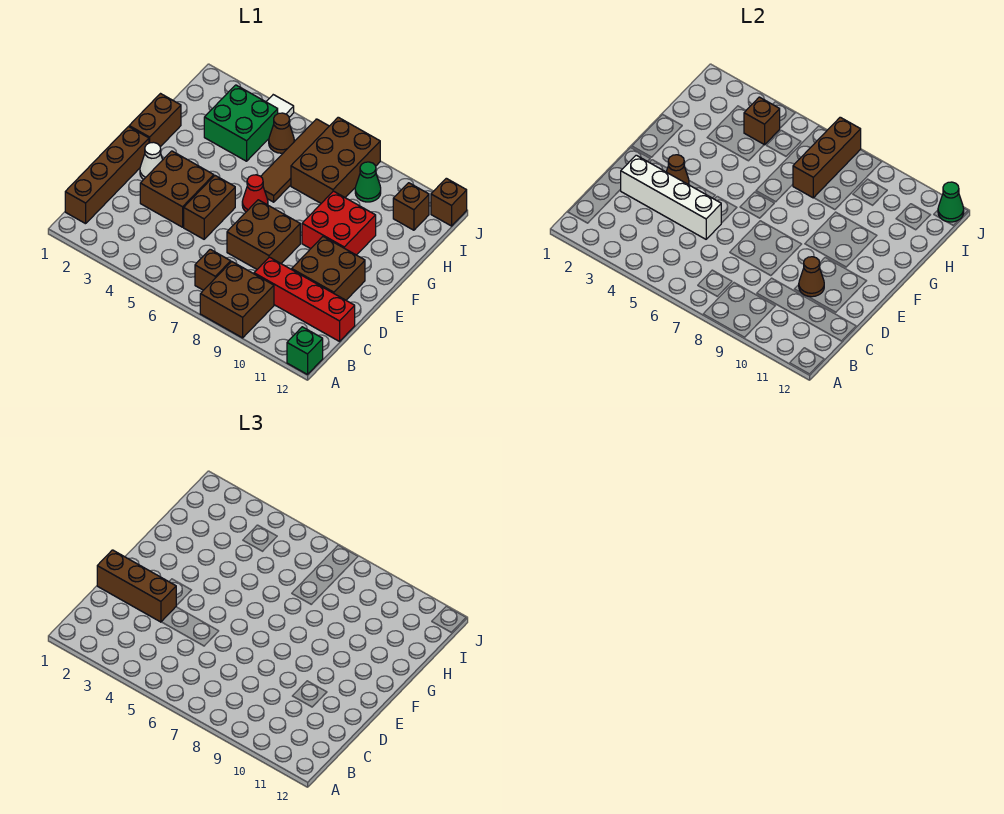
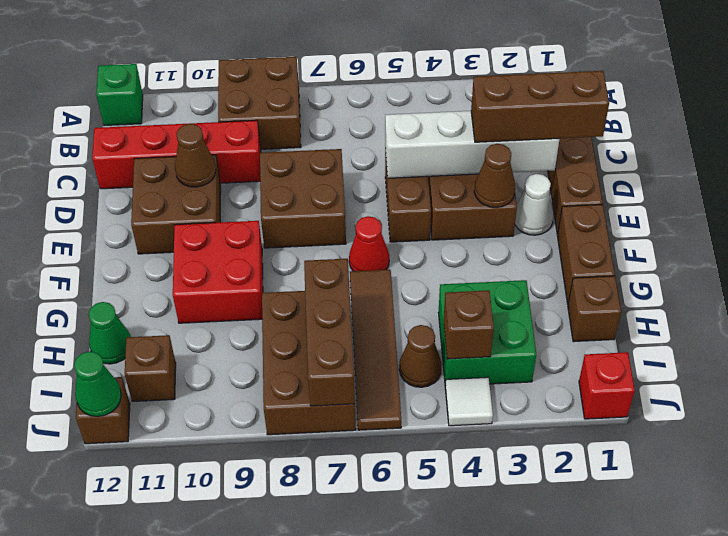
brown 1x1 brick [195,249,231,290] -> brown 1x1 brick moved to [568,276,621,342]
green 1x1 cone [355,162,381,202] -> green 1x1 cone moved to [89,302,131,364]
none -> red 1x1 brick [579,352,635,419]

